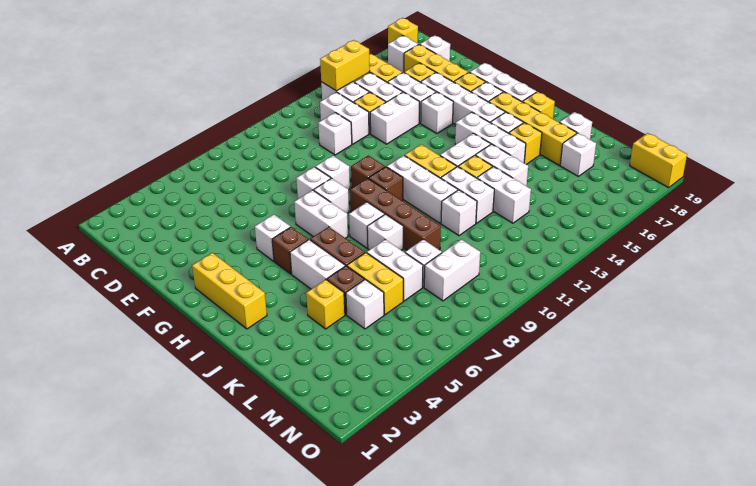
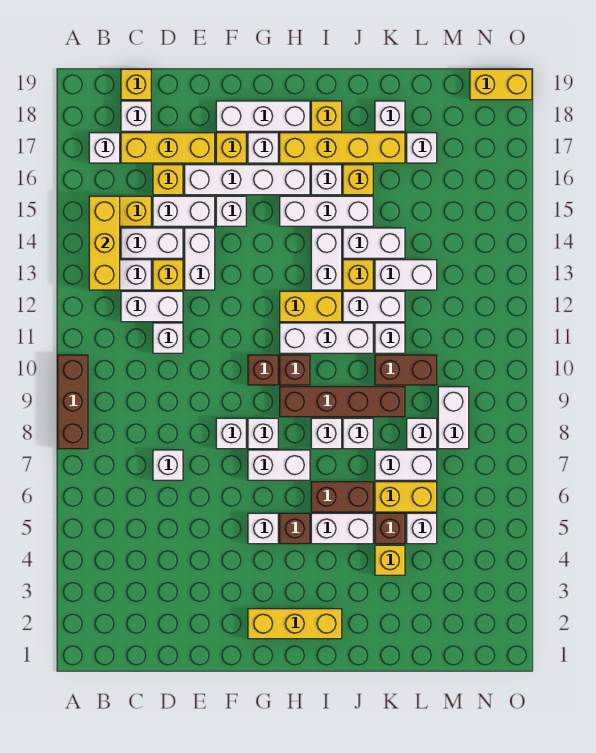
none -> brown 1x3 brick [58,355,88,449]
yellow 1x1 brick [388,18,418,44] -> yellow 1x1 brick moved to [121,69,151,100]
yellow 1x2 brick [320,40,370,91] -> yellow 1x3 brick [89,196,120,290]
white 1x1 brick [315,156,350,190] -> white 1x1 brick moved to [153,450,183,480]
none -> brown 1x2 brick [375,355,437,385]

